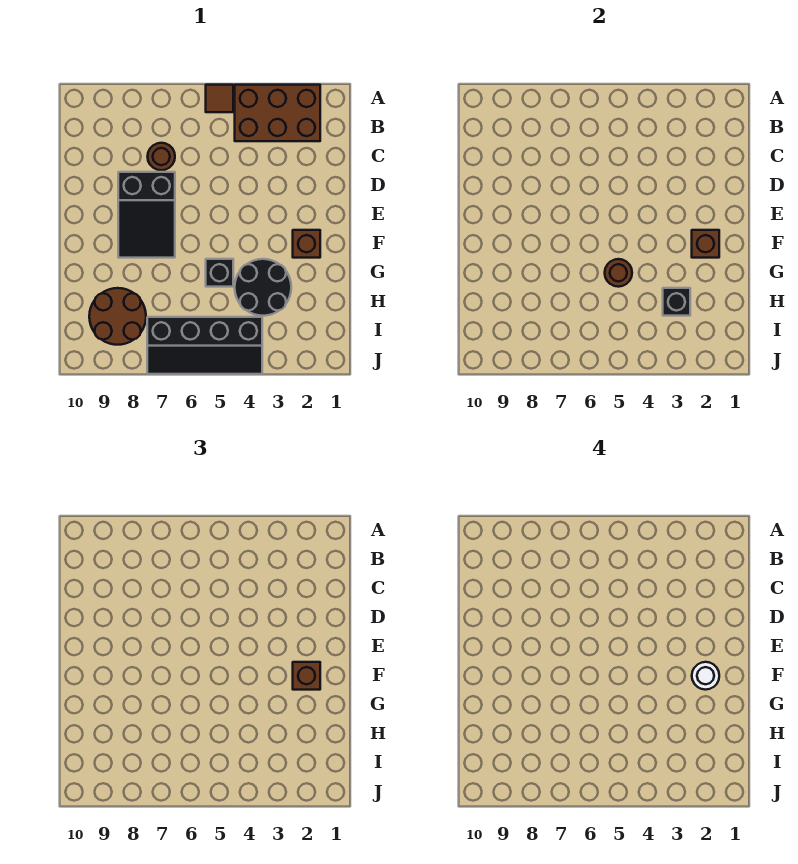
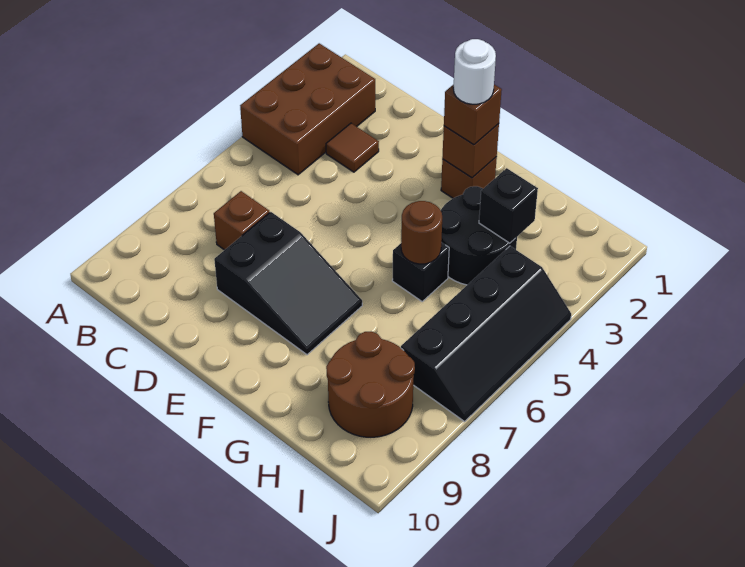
brown 1x1 tile [206,85,233,112] -> brown 1x1 tile moved to [326,123,379,172]
brown 1x1 round brick [148,143,175,170] -> brown 1x1 brick [214,191,270,250]

